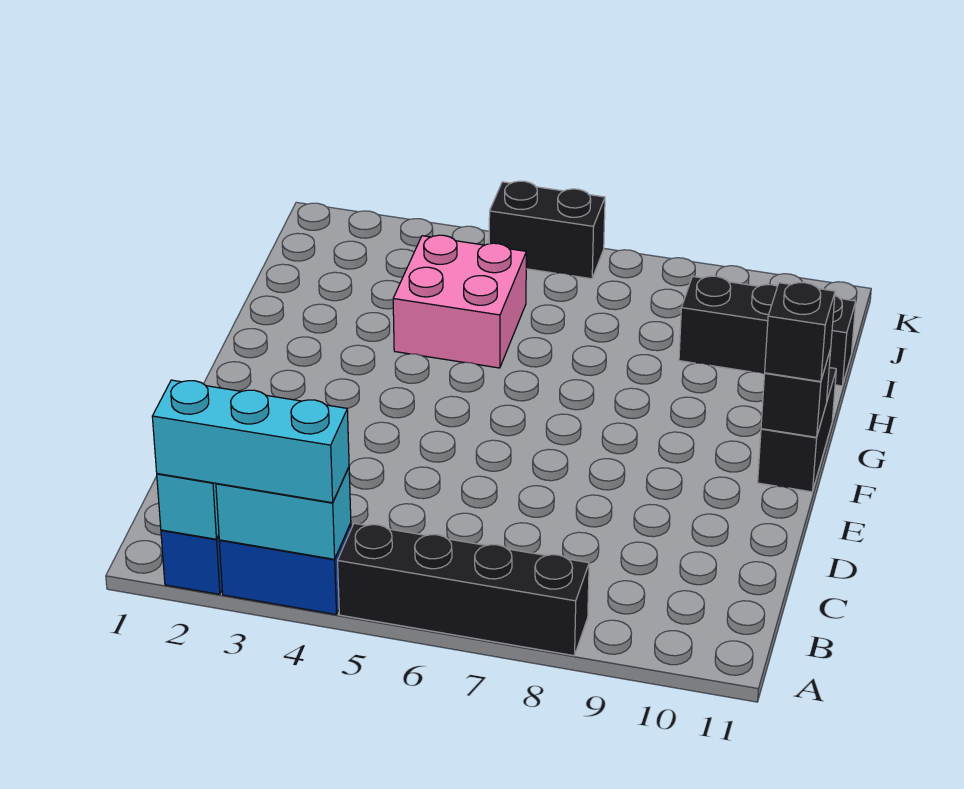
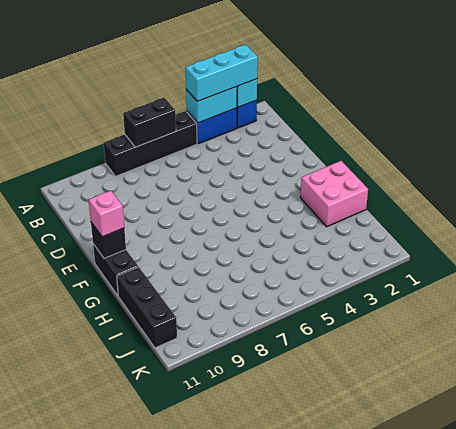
black 1x1 brick [765,283,835,382] -> pink 1x1 brick [89,191,124,237]
pink 2x2 brick [393,235,526,368] -> pink 2x2 brick moved to [300,161,368,227]
black 1x3 brick [679,276,856,386] -> black 1x3 brick turned to [117,267,177,348]
black 1x2 brick [489,181,605,279] -> black 1x2 brick moved to [123,97,176,147]

